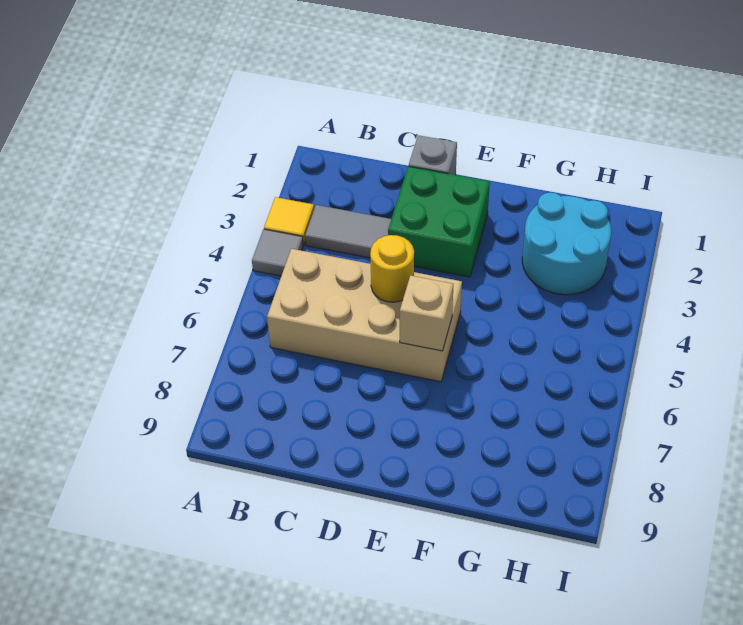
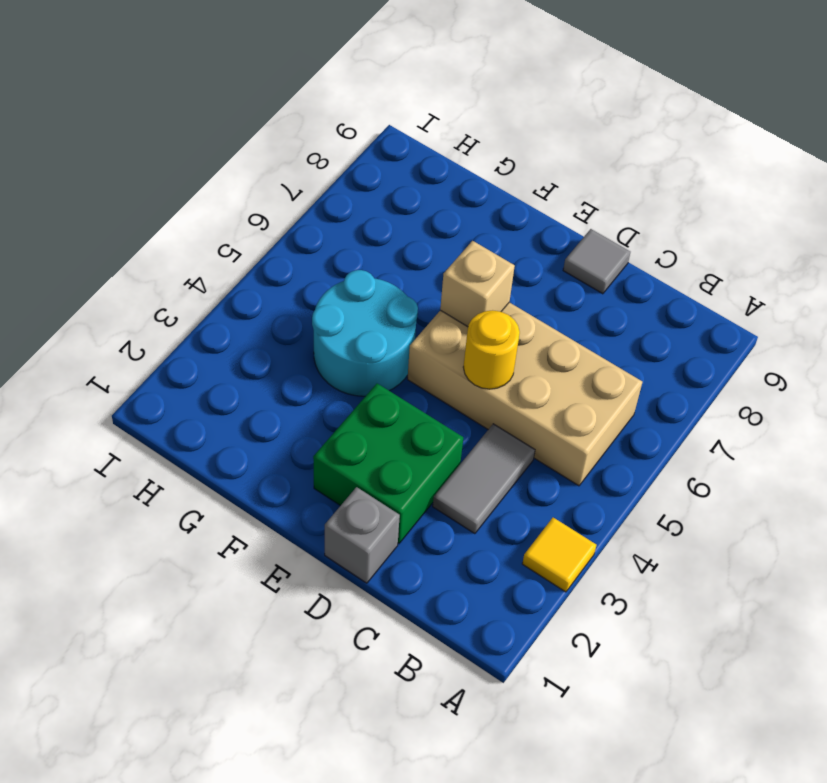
grey 1x1 tile [252,229,303,276] -> grey 1x1 tile moved to [563,229,630,294]
grey 1x2 tile [305,205,391,258] -> grey 1x2 tile turned to [433,424,535,534]
cyan 2x2 round brick [522,193,611,295] -> cyan 2x2 round brick moved to [312,270,418,396]

